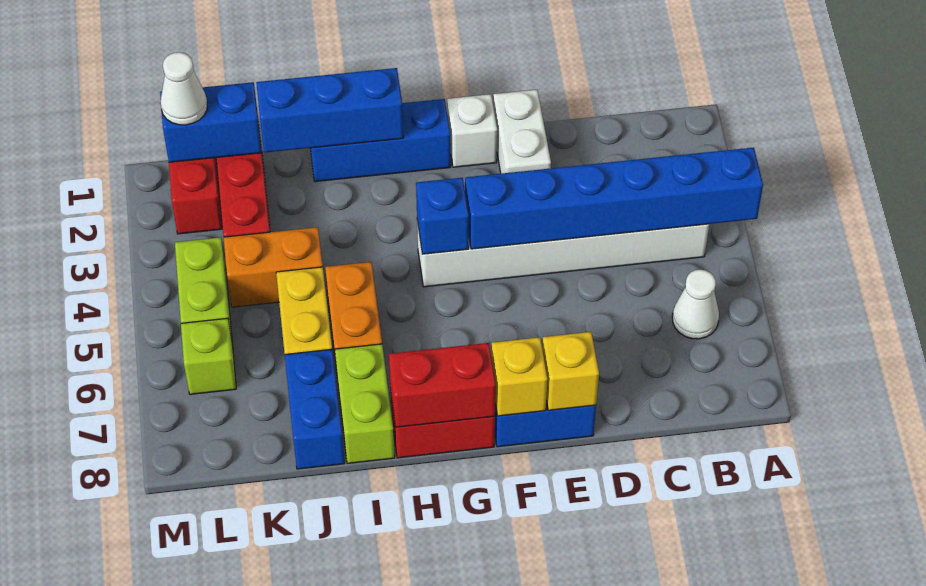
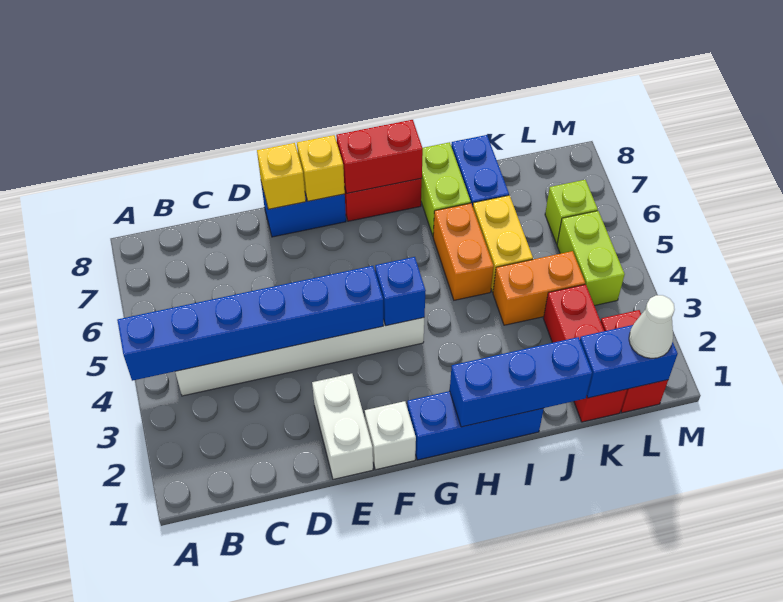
white 1x1 cone [672,270,719,339] -> none

